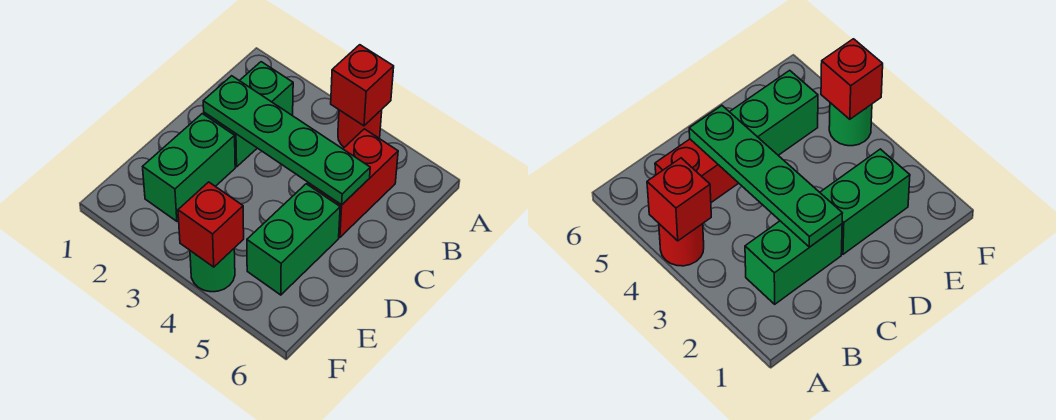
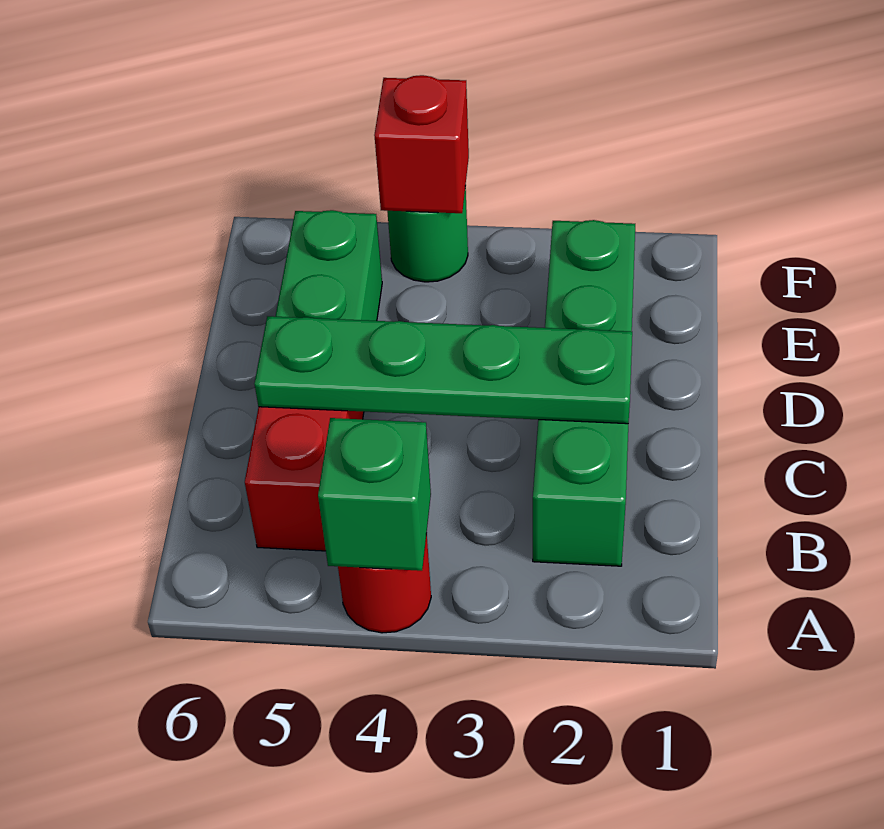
red 1x1 brick [331,45,394,126] -> green 1x1 brick [318,418,431,571]

